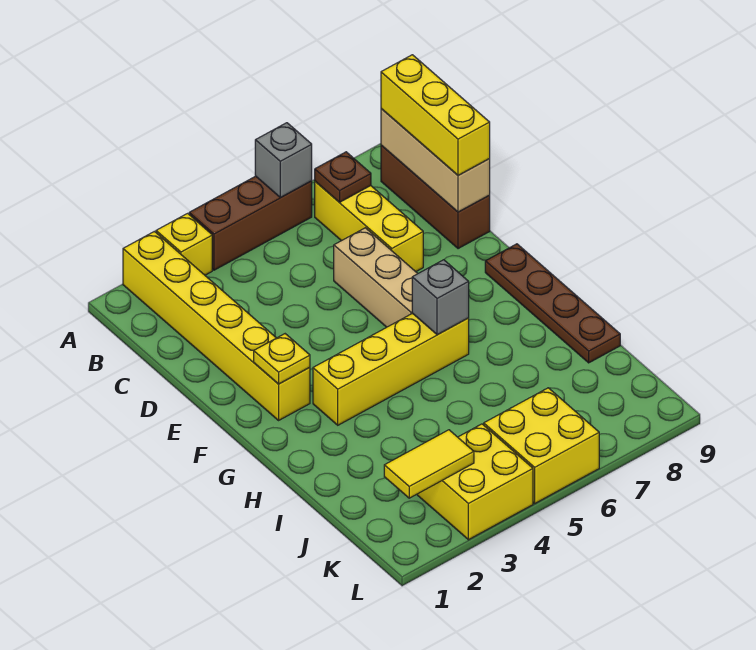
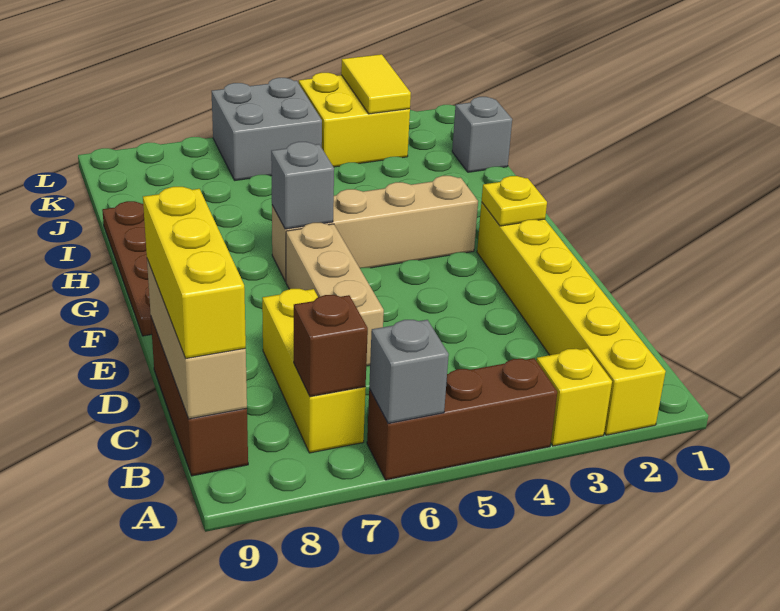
brown 1x1 plate [315,152,371,202] -> brown 1x1 brick [294,295,368,397]
yellow 1x4 brick [313,313,469,425] -> tan 1x4 brick [272,176,478,281]
none -> grey 1x1 brick [452,97,512,172]
yellow 1x2 tile [384,430,474,498] -> yellow 1x2 tile turned to [341,54,411,114]
yellow 2x2 brick [484,388,599,503] -> grey 2x2 brick [212,78,322,180]

